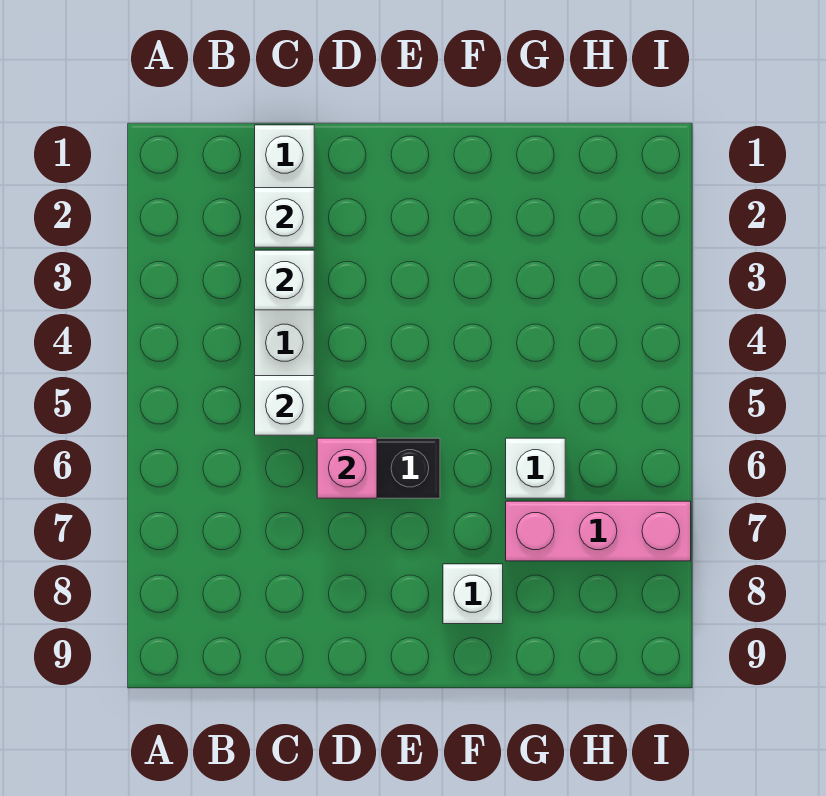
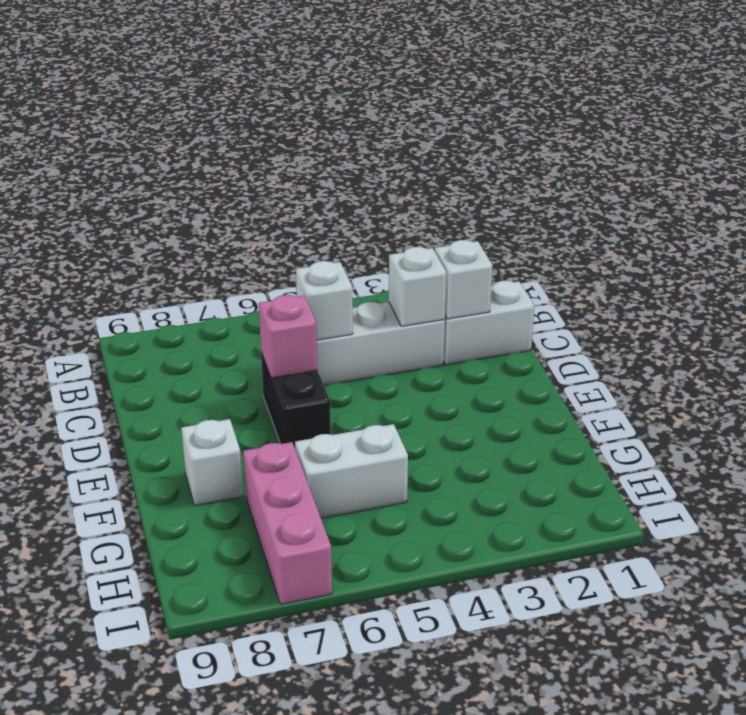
white 1x1 brick [506,438,565,498] -> white 1x2 brick [295,424,408,518]

